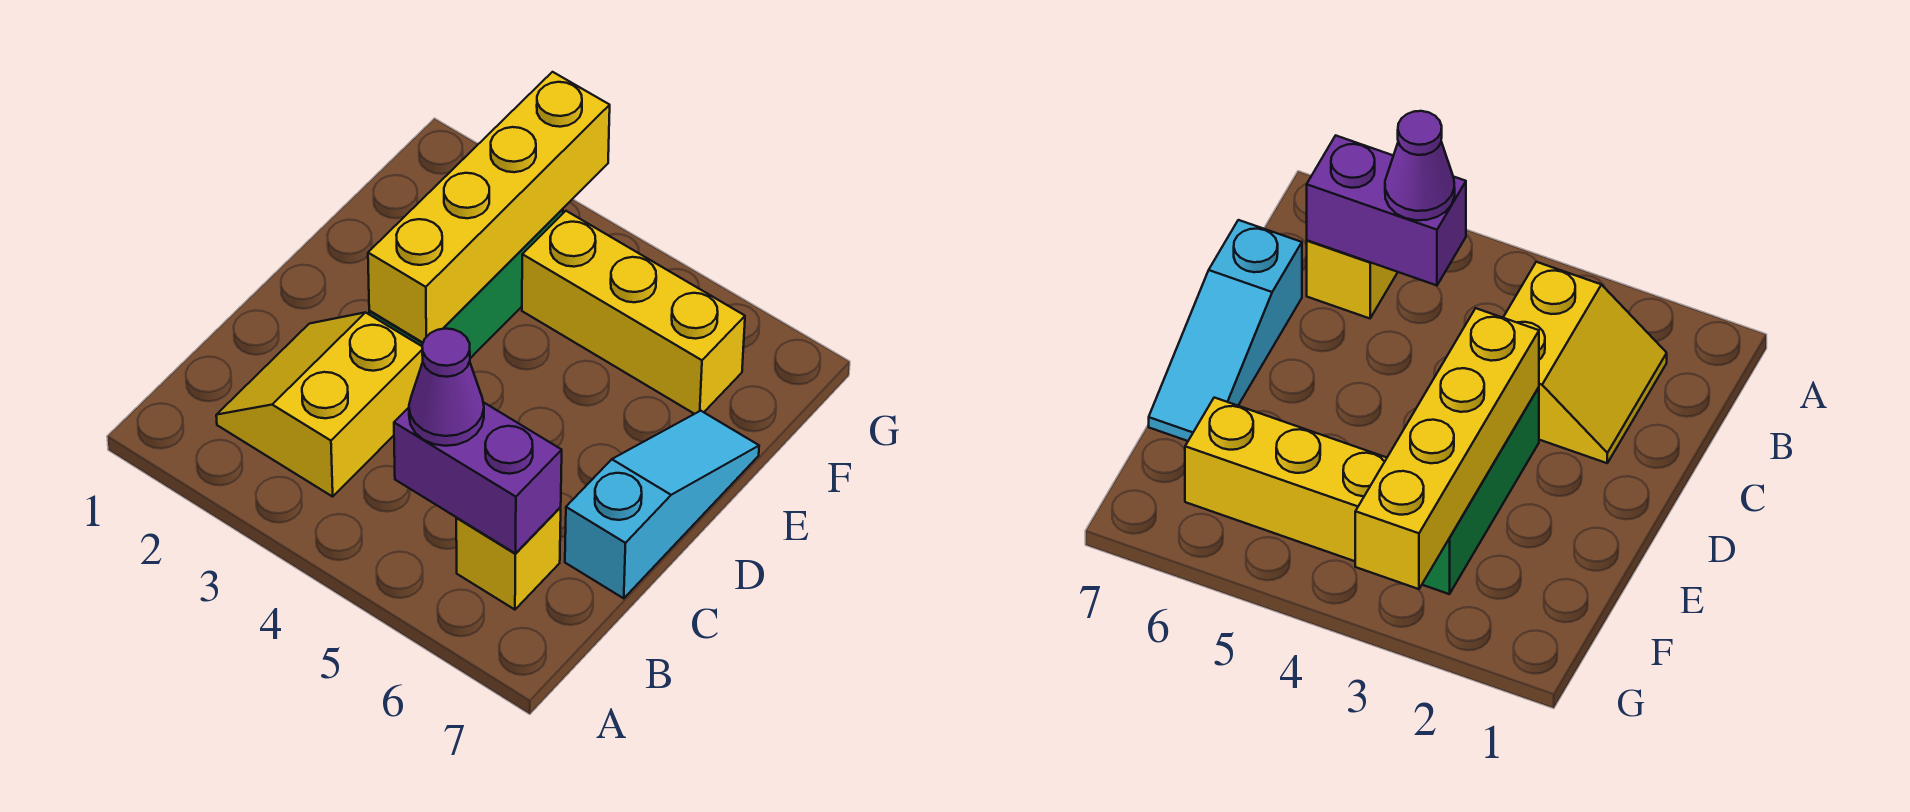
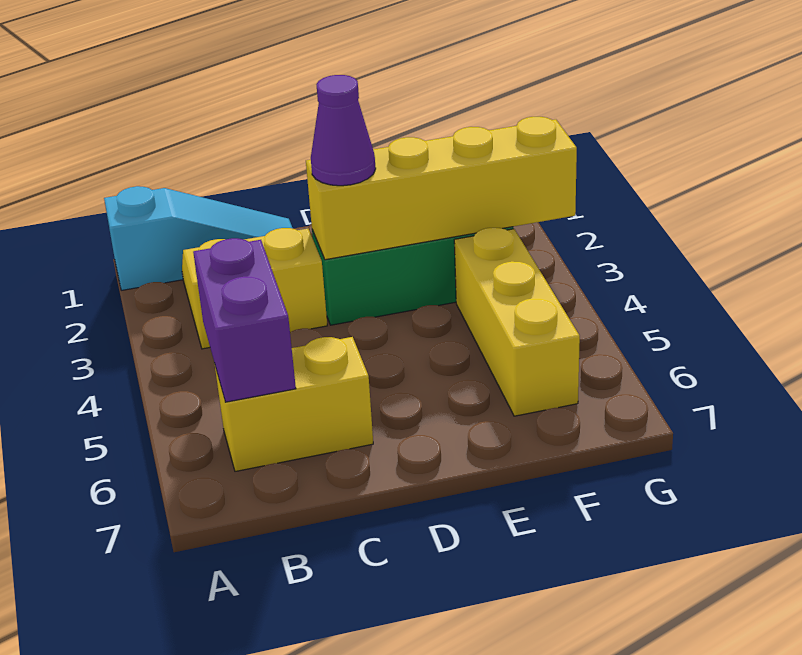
purple 1x1 cone [409,329,484,446] -> purple 1x1 cone moved to [311,75,376,186]
yellow 1x1 brick [456,507,561,610] -> yellow 1x2 brick [215,337,373,471]
cyan 1x3 slope [565,411,759,598] -> cyan 1x3 slope moved to [104,186,293,290]

